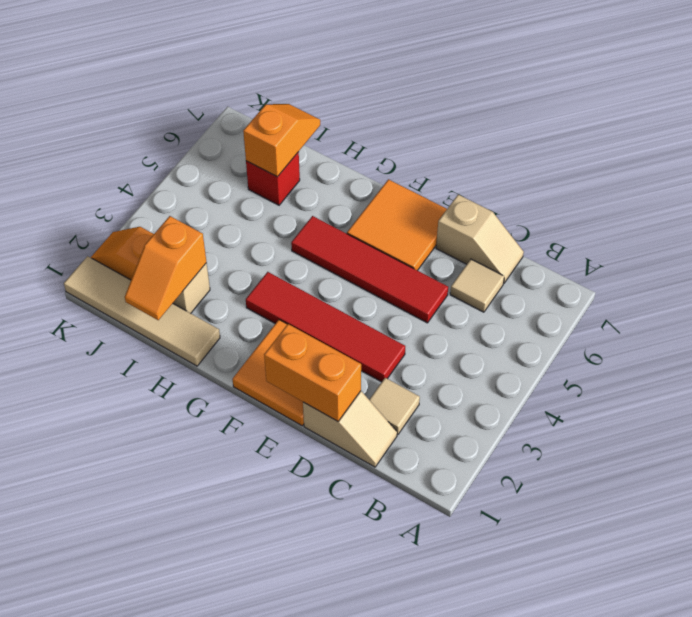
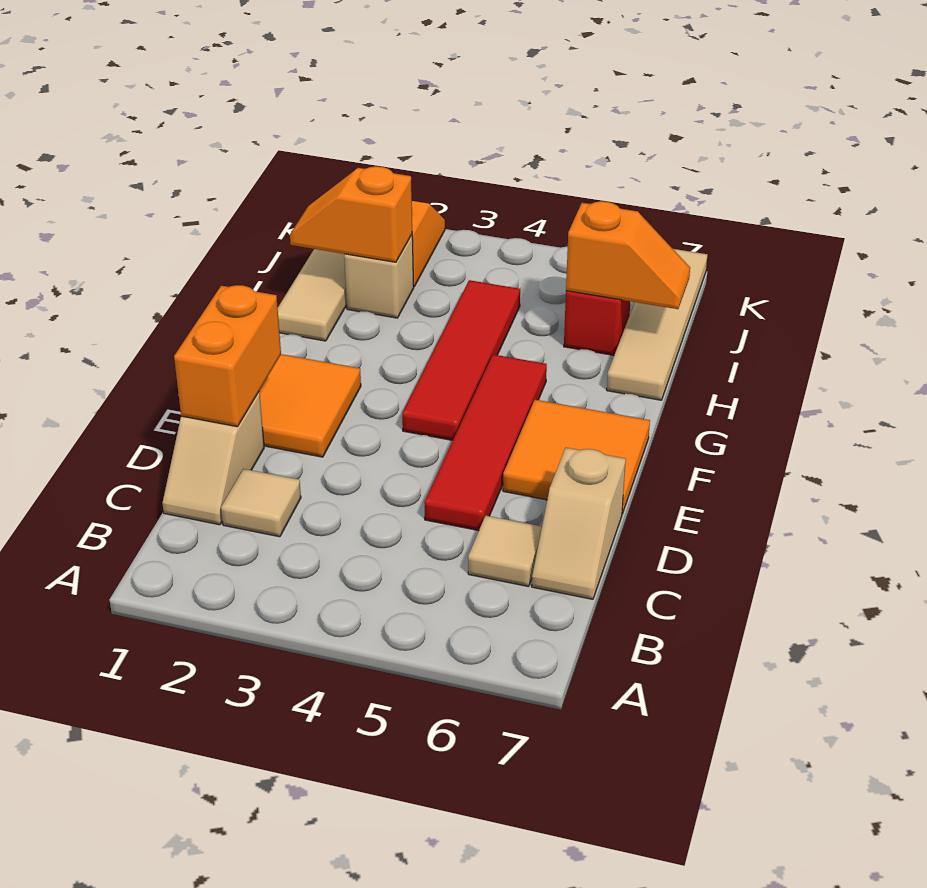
red 1x4 tile [246,272,405,382] -> red 1x4 tile moved to [402,280,520,440]
none -> tan 1x4 tile [607,249,707,400]

